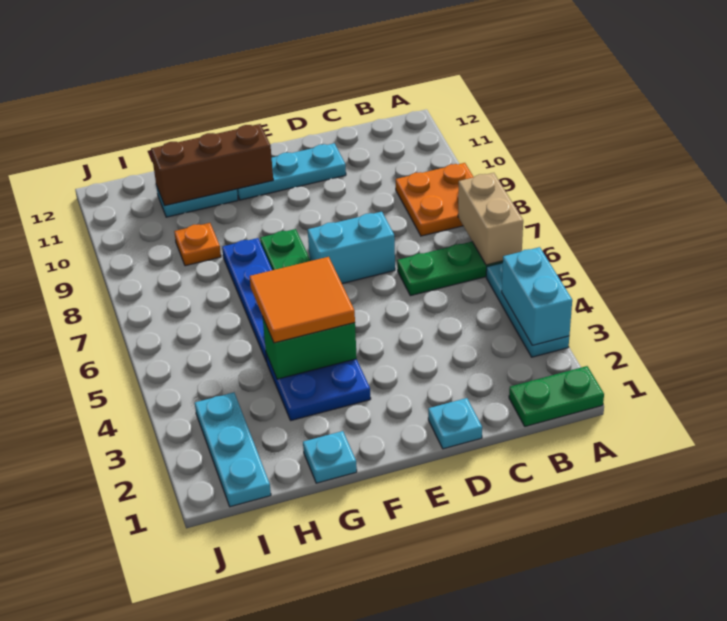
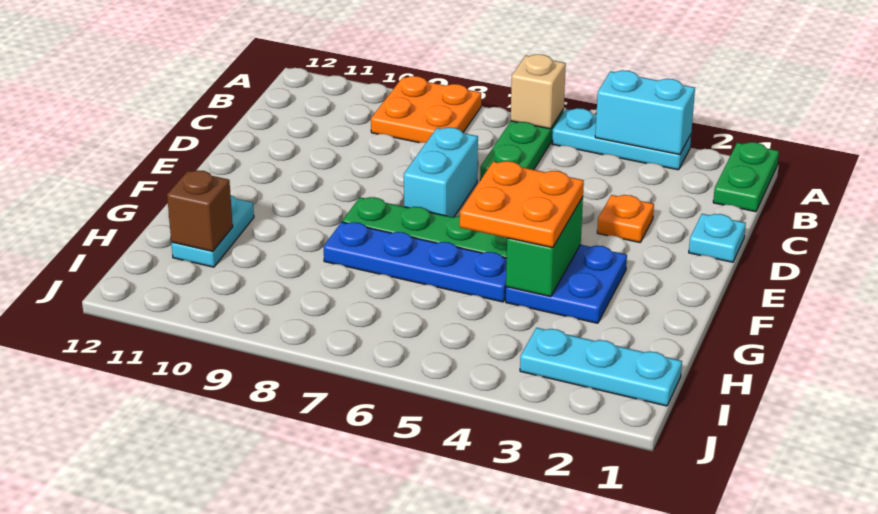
tan 1x2 brick [458,173,523,265] -> tan 1x1 brick [511,54,566,129]
cyan 1x3 plate [237,143,346,200] -> none
orange 2x2 tile [250,257,355,343] -> orange 2x2 plate [460,161,584,248]
brown 1x3 brick [151,124,273,206] -> brown 1x1 brick [167,170,233,251]
cyan 1x1 plate [303,431,357,483] -> none
orange 1x1 plate [174,223,221,266] -> orange 1x1 plate moved to [597,195,654,242]

